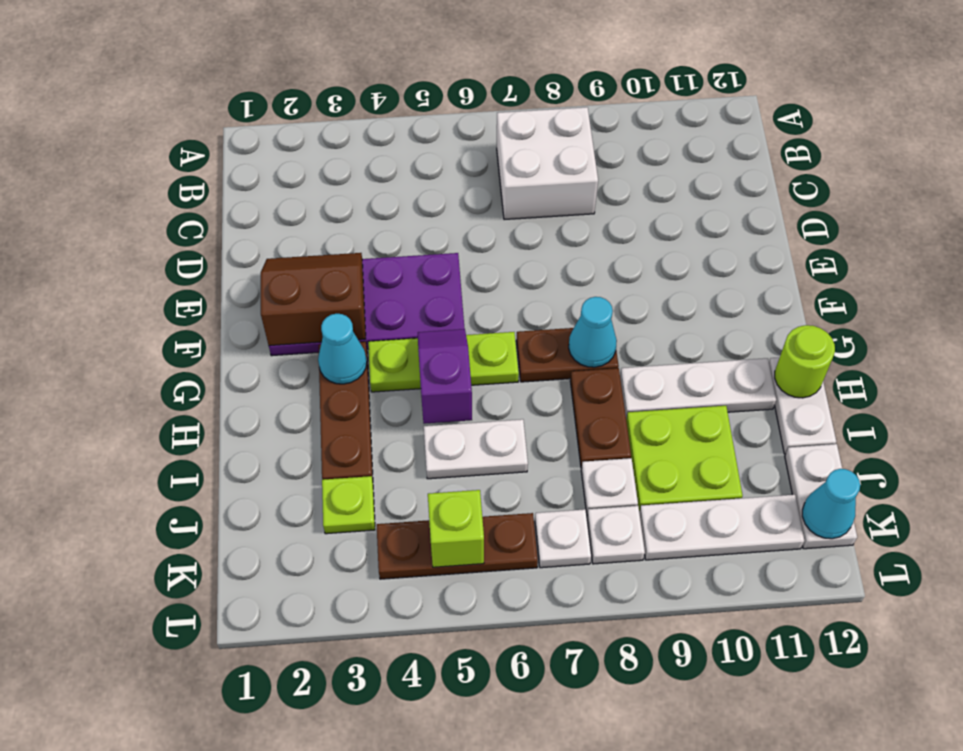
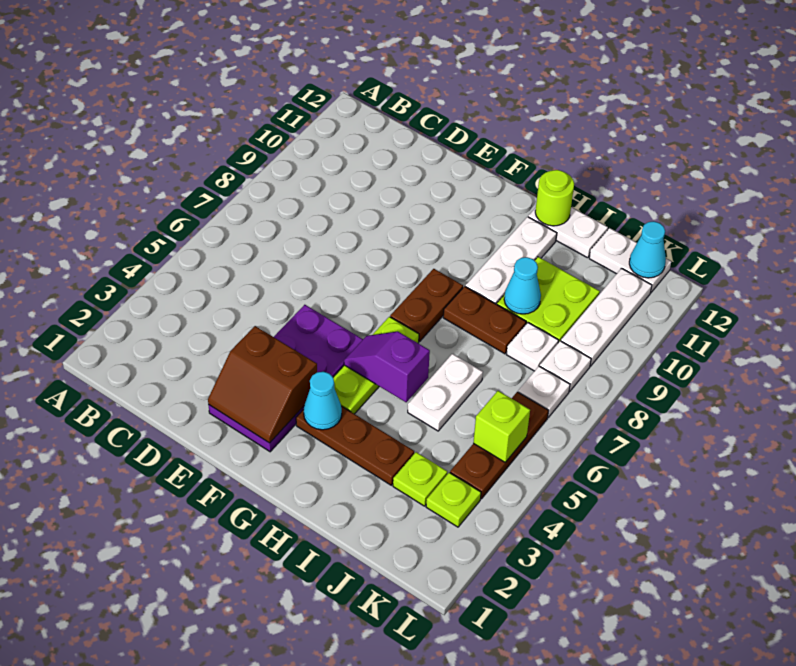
white 2x2 brick [497,107,598,220] -> none
brown 2x2 slope [261,253,366,346] -> brown 2x2 slope turned to [208,326,317,443]
cyan 1x1 cone [569,297,617,367] -> cyan 1x1 cone moved to [504,257,541,314]
none -> lime 1x1 plate [426,473,481,527]

